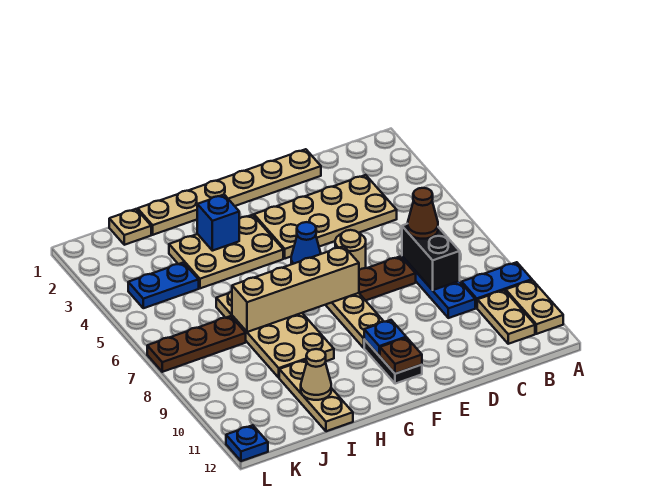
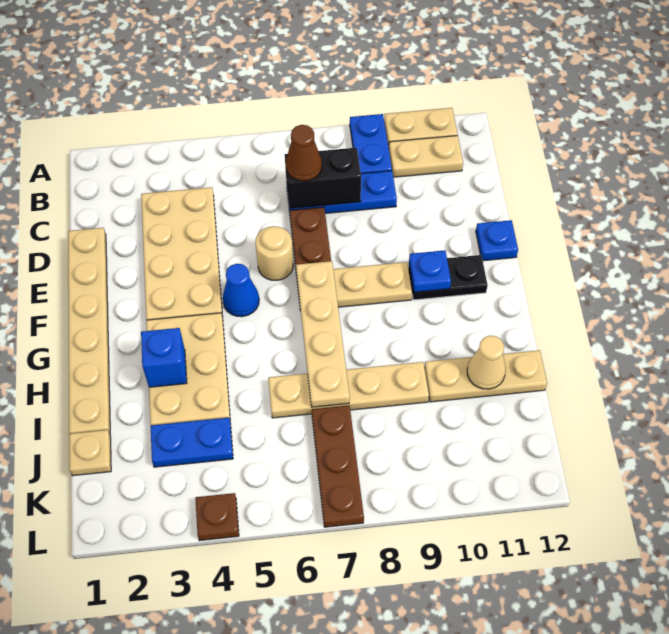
tan 1x4 brick [232,246,359,332] -> tan 1x4 plate [296,261,350,407]
brown 1x1 plate [380,338,422,374] -> brown 1x1 plate moved to [195,493,239,541]
tan 2x4 plate [216,291,334,378] -> tan 1x4 plate [268,362,429,418]
blue 1x2 plate [128,262,199,308] -> blue 1x2 plate turned to [151,418,233,467]
blue 1x1 plate [226,425,268,461] -> blue 1x1 plate moved to [476,220,518,261]

